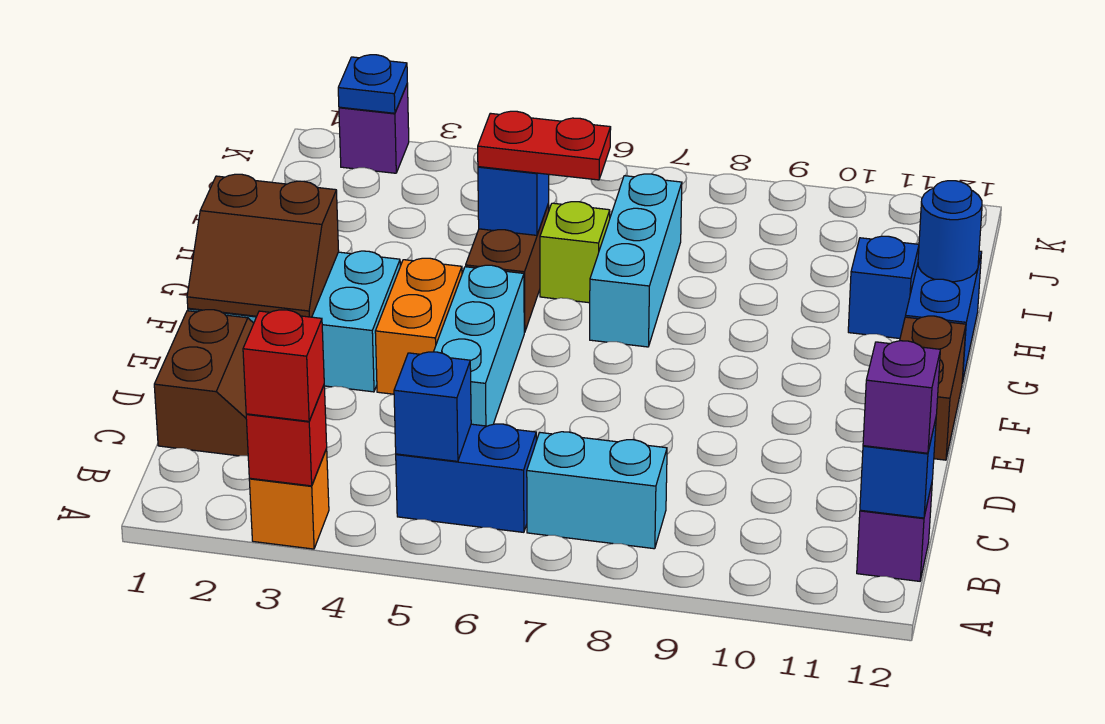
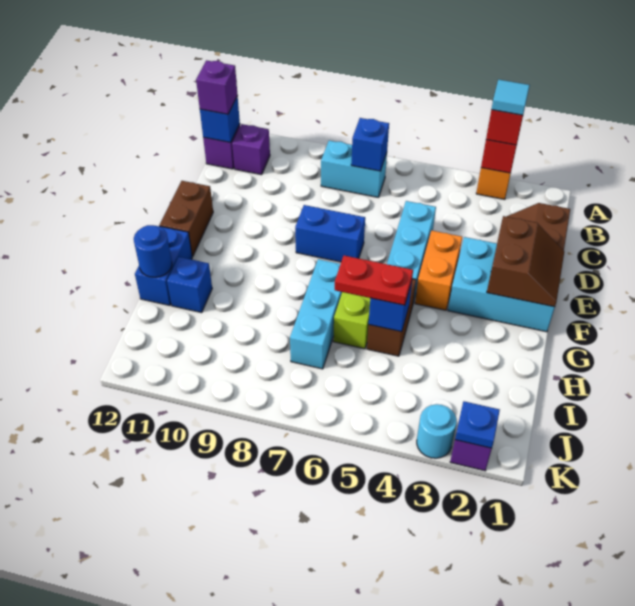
none -> cyan 1x1 tile [491,80,530,115]
blue 1x2 brick [396,424,536,532] -> blue 1x2 brick moved to [295,205,365,262]
blue 1x1 brick [394,352,471,461] -> blue 1x1 brick moved to [351,118,389,171]
none -> purple 1x1 brick [232,124,270,175]
brown 2x2 slope [187,174,339,317] -> brown 2x2 slope turned to [487,216,564,307]
none -> cyan 1x1 round brick [417,404,457,458]

